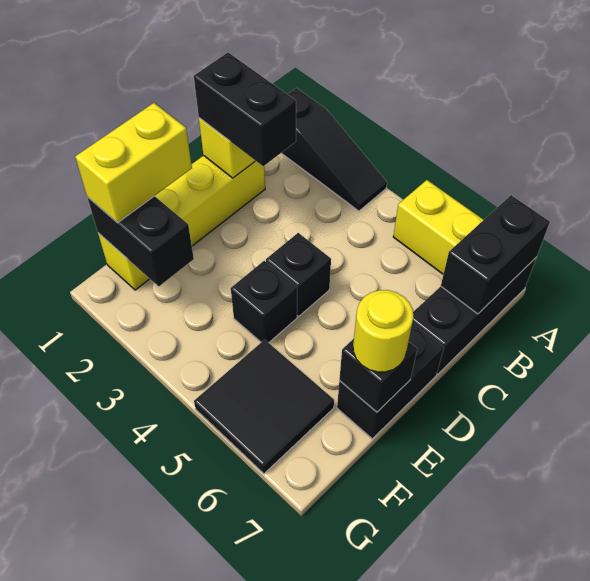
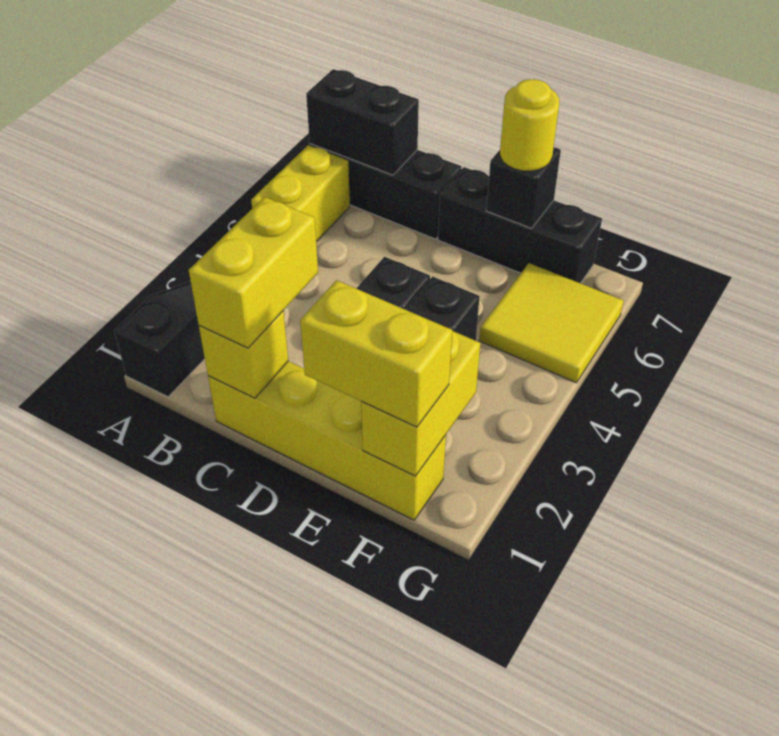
black 1x2 brick [194,52,296,166] -> yellow 1x2 brick [189,197,318,348]
black 1x2 brick [337,323,444,439] -> black 1x3 brick [438,167,602,283]
black 1x2 brick [87,196,194,286] -> yellow 1x2 brick [361,331,480,476]
black 2x2 tile [194,340,334,474] -> yellow 2x2 tile [479,263,624,383]

